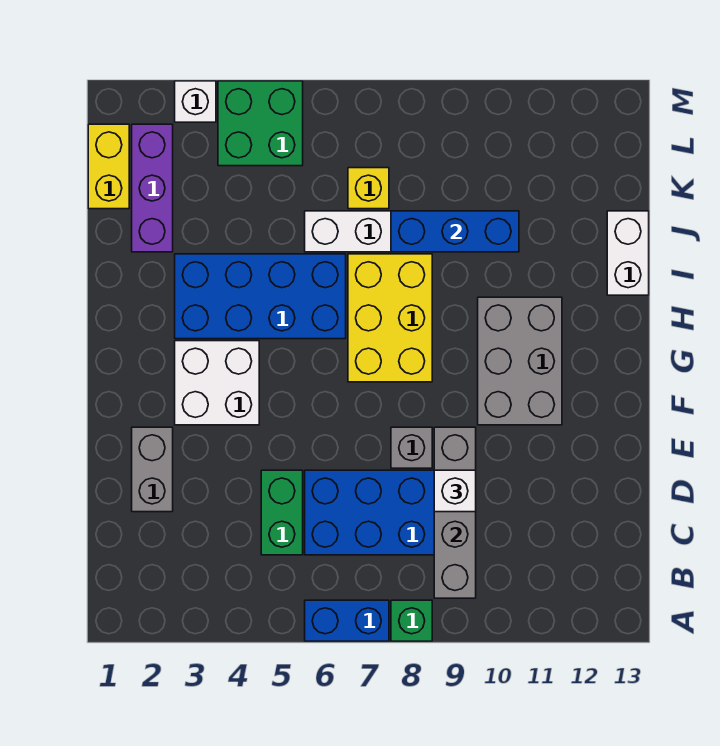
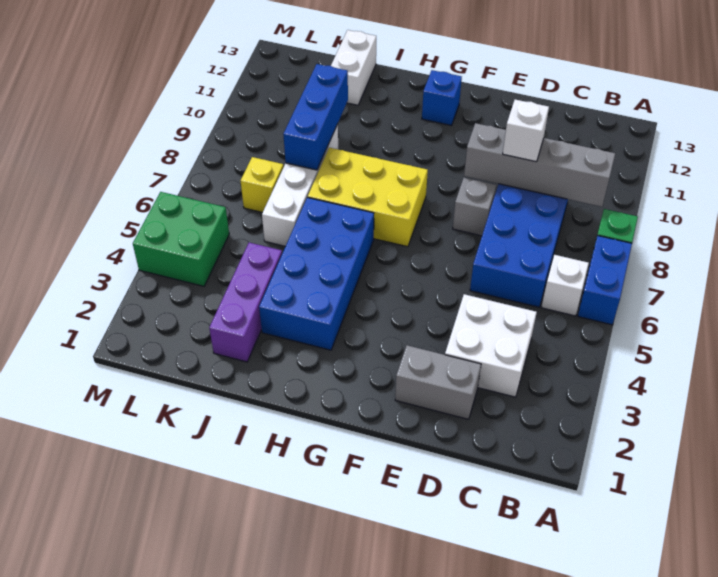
green 1x2 brick [261,470,303,555] -> none
white 2x2 brick [175,341,259,425] -> white 2x2 brick moved to [445,294,537,397]
grey 2x3 brick [478,297,562,425] -> none
none -> blue 1x1 brick [422,70,462,126]
white 1x2 brick [607,211,649,295] -> white 1x2 brick turned to [331,30,376,105]
purple 1x3 brick [132,124,173,252] -> purple 1x3 brick turned to [209,243,282,362]
yellow 1x2 brick [88,124,129,209] -> none
white 1x1 brick [175,81,216,122] -> white 1x1 brick moved to [541,255,589,316]

